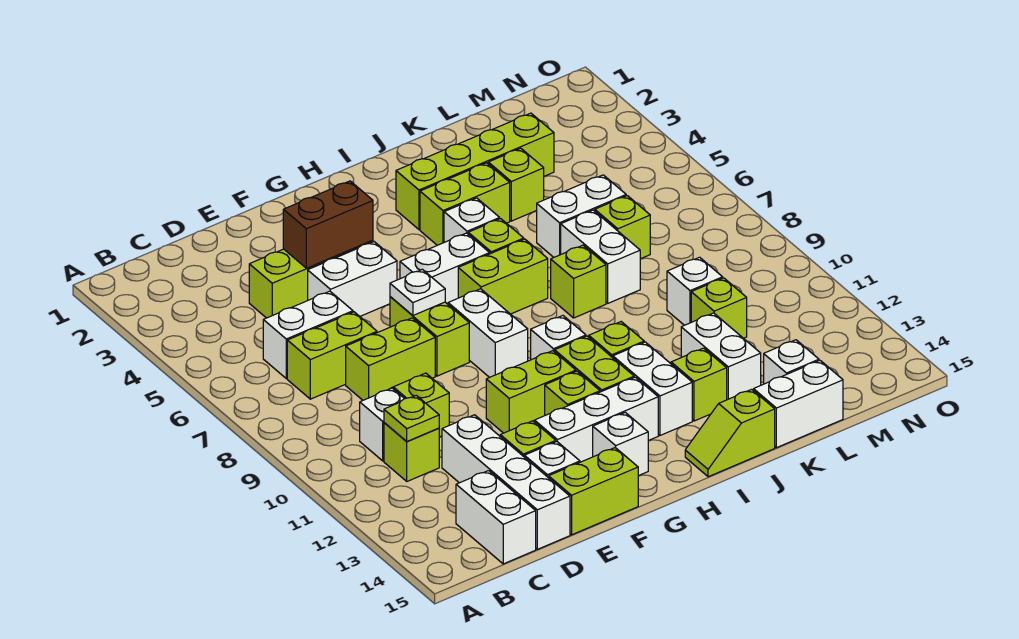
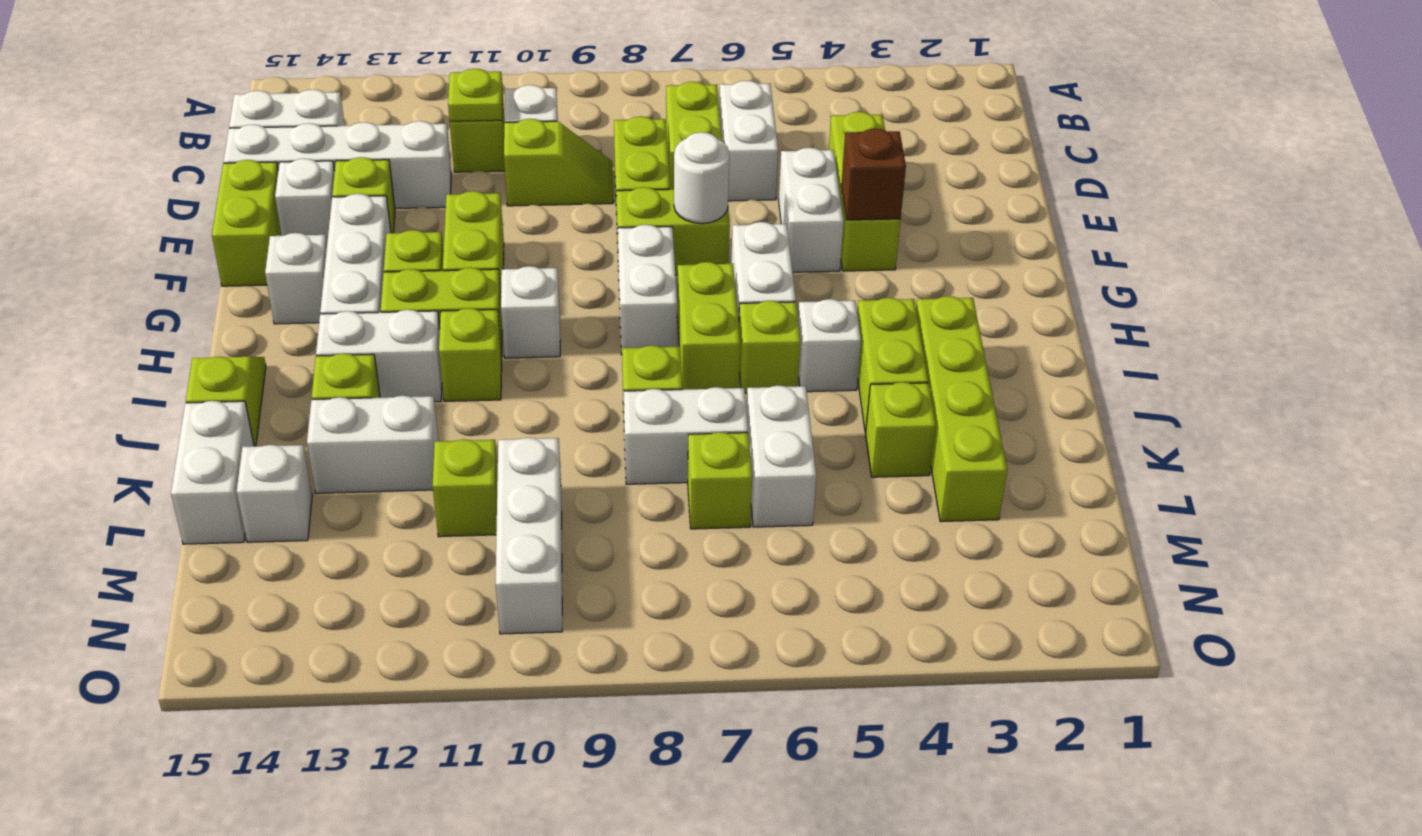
brown 1x2 brick [283,181,373,268] -> brown 1x1 brick [841,129,906,220]
white 1x1 plate [390,269,445,315] -> white 1x1 round brick [674,132,729,224]
white 1x2 brick [448,289,528,378] -> white 1x2 brick turned to [618,225,677,355]
white 1x1 brick [667,257,723,325] -> white 1x3 brick [496,438,562,634]

